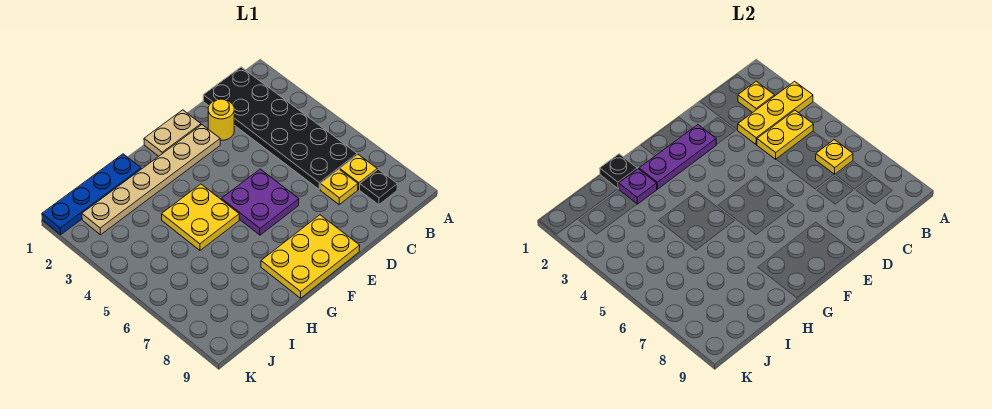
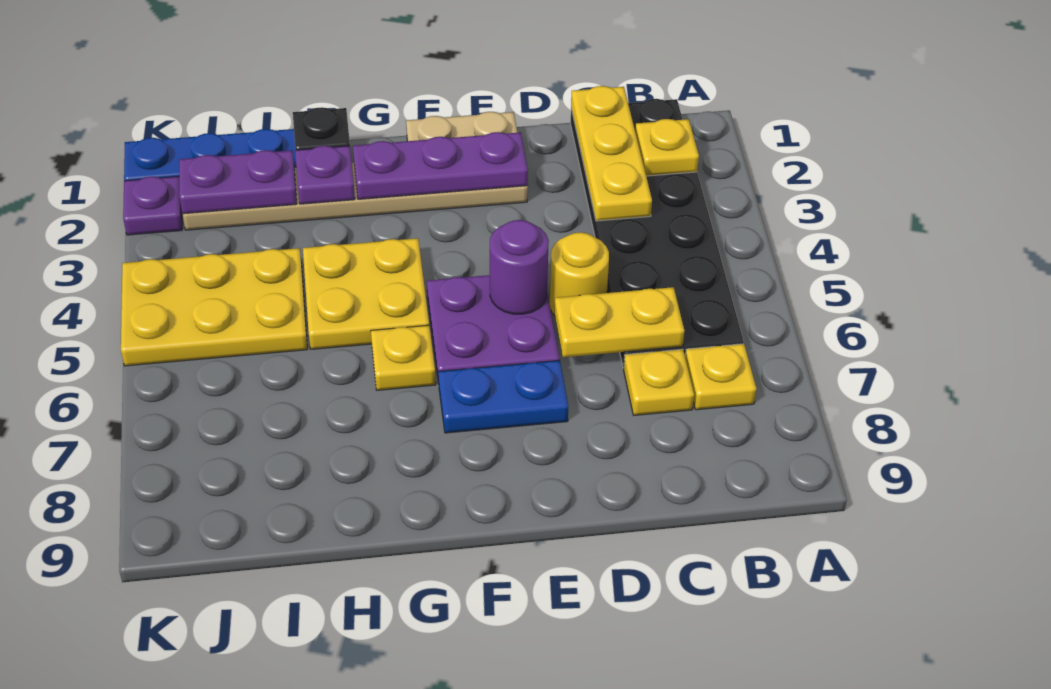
yellow 1x3 plate [738,81,813,145] -> yellow 1x3 plate turned to [571,86,652,221]
yellow 1x2 plate [757,110,814,159] -> yellow 1x2 plate moved to [554,287,684,357]
yellow 1x1 plate [816,140,853,174] -> yellow 1x1 plate moved to [371,325,436,390]
black 1x1 plate [360,169,397,205] -> none
yellow 1x1 round brick [208,99,234,140] -> yellow 1x1 round brick moved to [550,232,609,316]
none -> purple 1x1 round brick [490,220,549,314]
none -> blue 1x2 plate [438,360,568,433]
yellow 2x3 plate [261,215,360,298] -> yellow 2x3 plate moved to [121,248,307,366]
none -> purple 1x2 plate [179,150,297,214]
none -> purple 1x1 plate [123,176,183,235]

